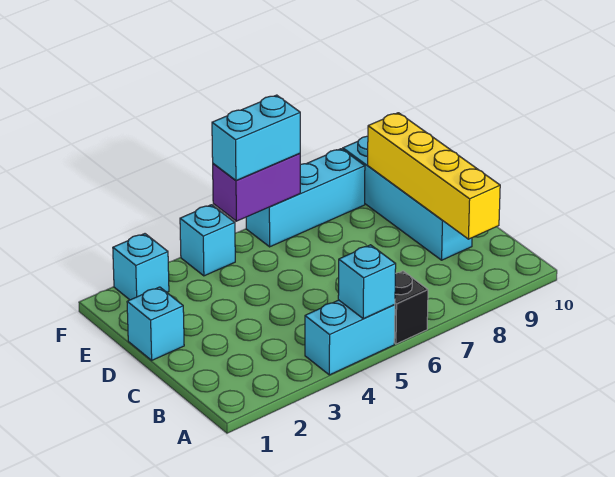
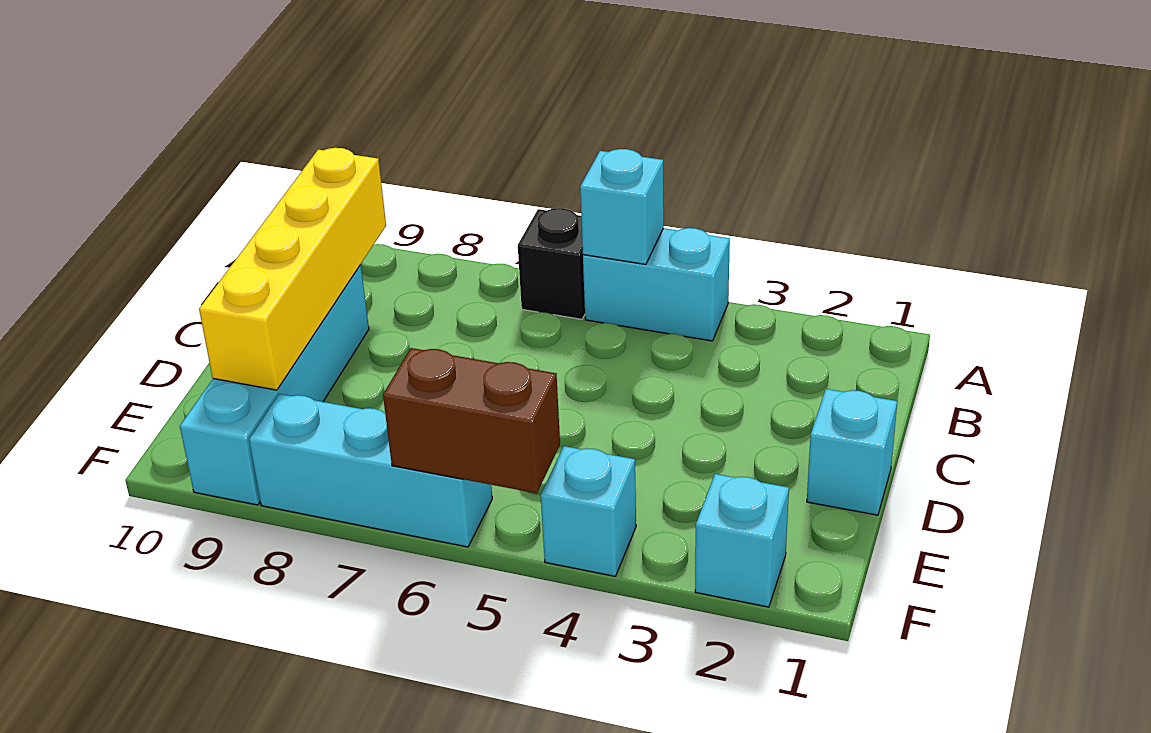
purple 1x2 brick [213,153,300,221] -> brown 1x2 brick [383,348,560,493]
cyan 1x2 brick [212,95,300,180] -> none

